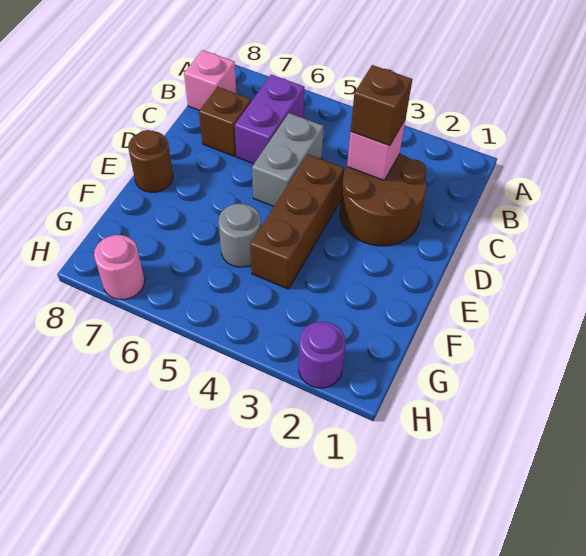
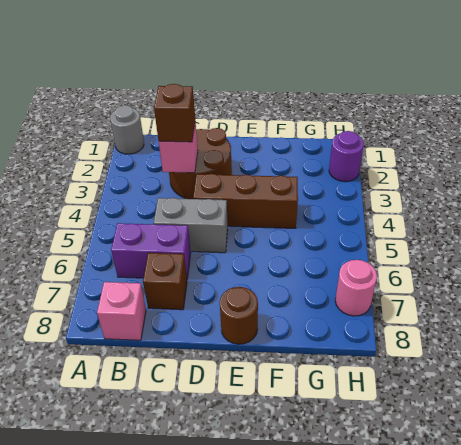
grey 1x1 round brick [218,204,261,267] -> grey 1x1 round brick moved to [110,105,144,154]

